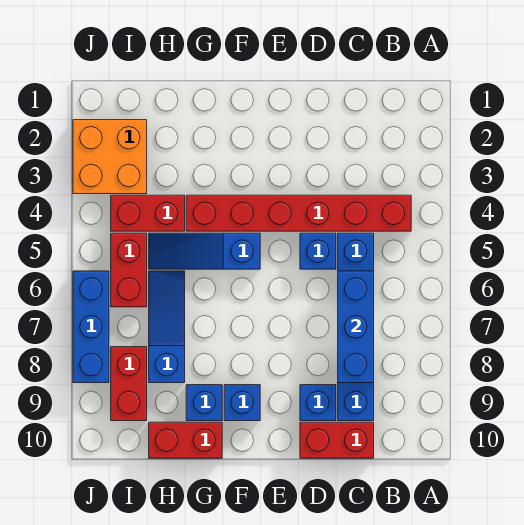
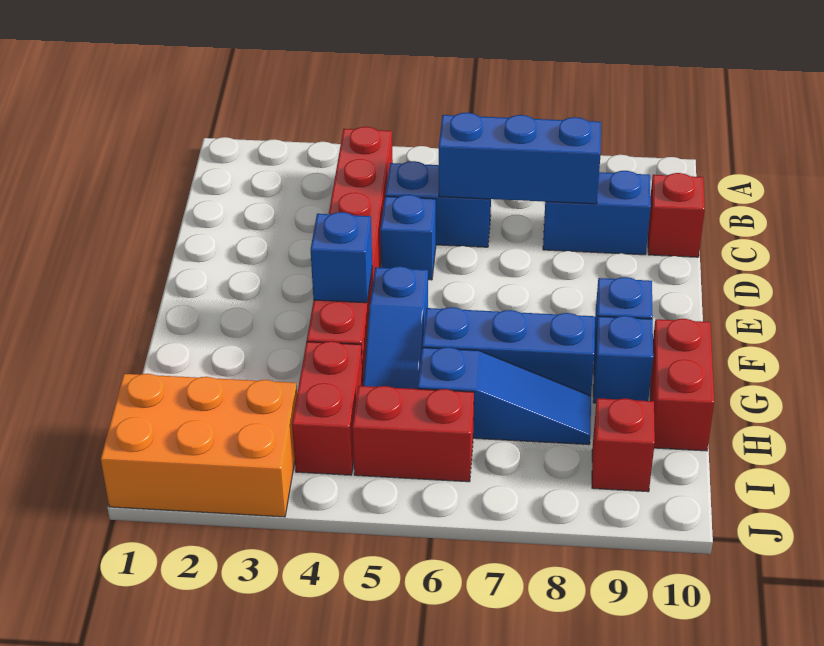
red 1x2 brick [300,422,374,458] -> red 1x1 brick [648,173,705,257]
blue 1x1 brick [300,385,336,421] -> blue 1x1 brick moved to [311,212,372,303]
blue 1x3 slope [149,271,185,383] -> blue 1x3 slope turned to [418,347,591,445]
orange 2x2 brick [73,120,147,194] -> orange 2x3 brick [101,374,297,517]
red 1x2 brick [111,347,147,421] -> red 1x1 brick [592,398,655,492]
blue 1x3 brick [73,271,109,383] -> blue 1x3 brick moved to [422,307,595,396]

